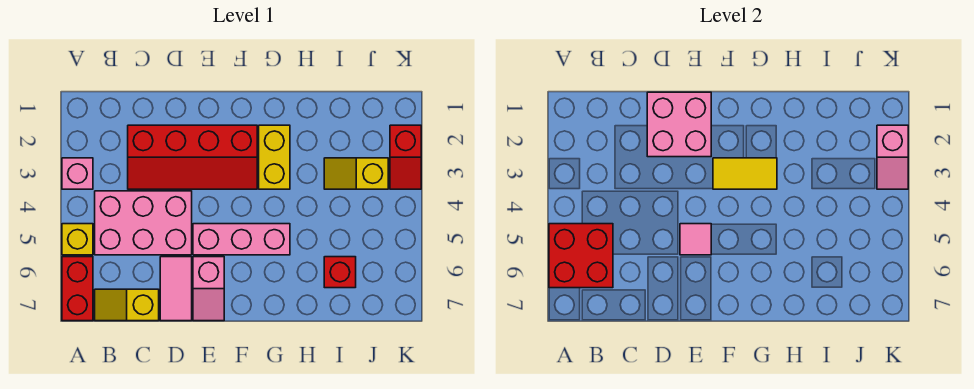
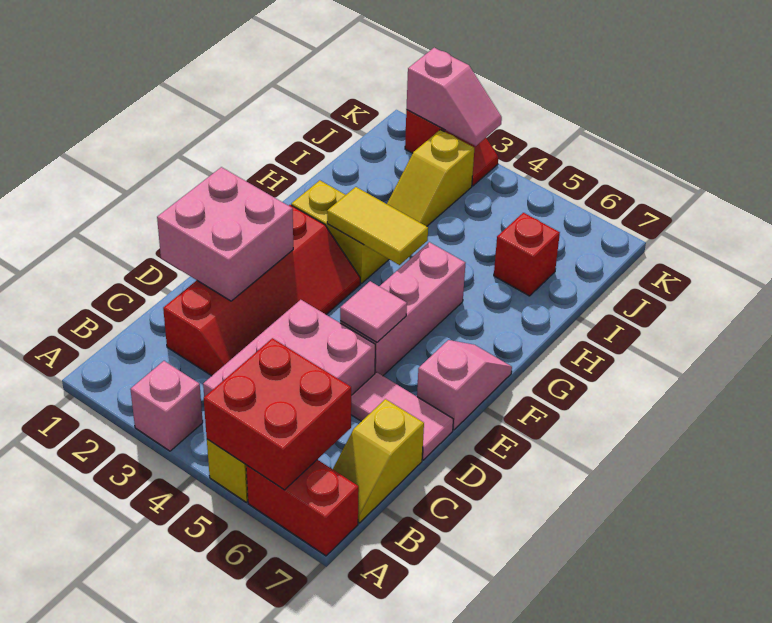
pink 1x2 slope [193,257,224,321] -> pink 1x2 slope turned to [417,340,512,430]
yellow 1x2 tile [713,158,777,189] -> yellow 1x2 tile turned to [327,187,428,265]

